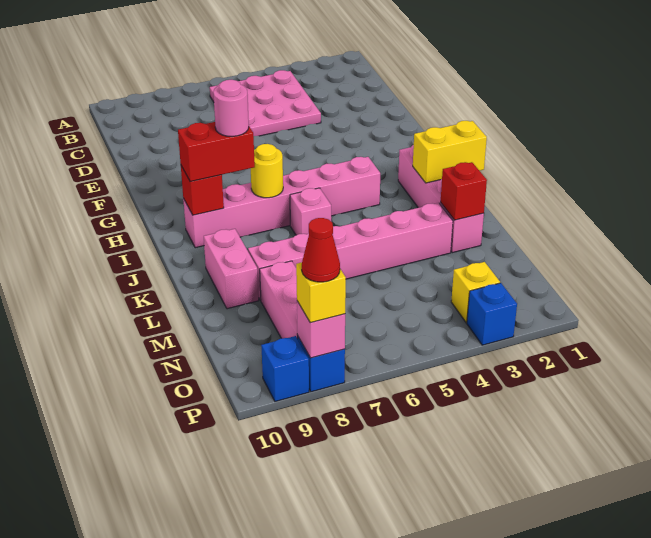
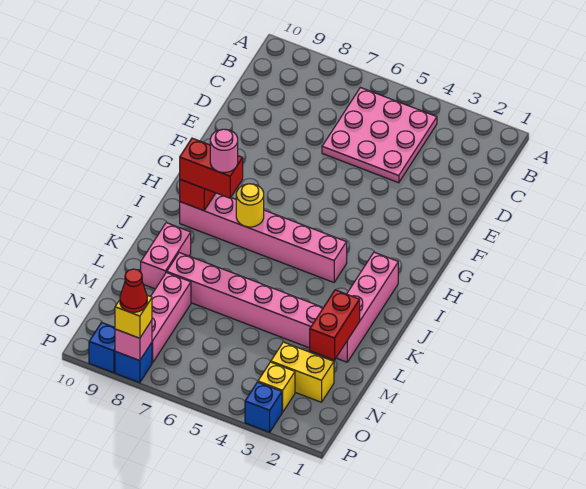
yellow 1x2 brick [413,121,487,183] -> yellow 1x2 brick moved to [271,342,334,402]
pink 1x1 brick [290,188,331,235] -> none
red 1x1 brick [441,162,487,220] -> red 1x2 brick [310,290,360,360]

